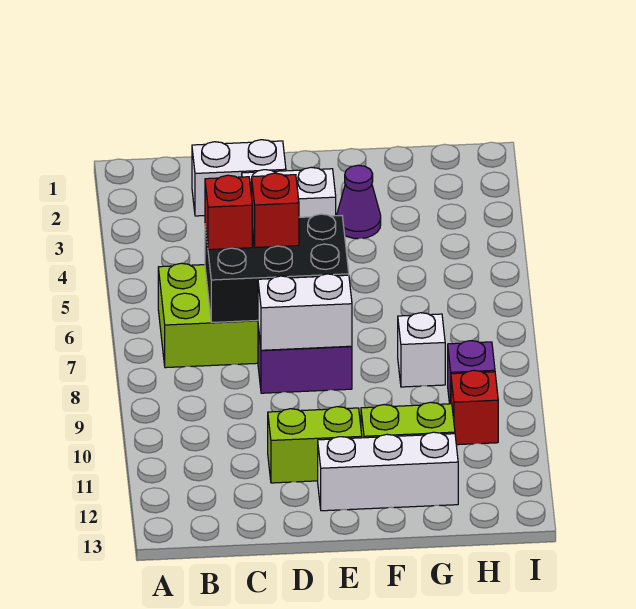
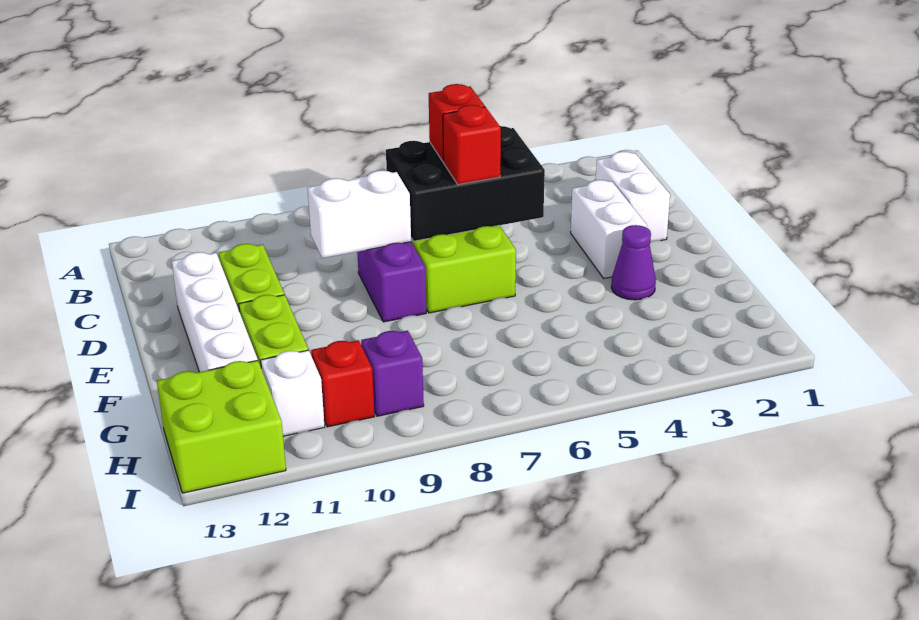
black 2x3 brick [205,214,349,322] -> black 2x3 brick turned to [386,126,545,241]
white 1x2 brick [258,274,352,350] -> white 1x2 brick turned to [308,170,411,258]
white 1x3 brick [318,432,458,511] -> white 1x4 brick [172,252,258,372]
white 1x1 brick [398,313,445,387] -> white 1x1 brick moved to [261,350,325,436]
none -> lime 2x2 brick [157,360,286,493]

